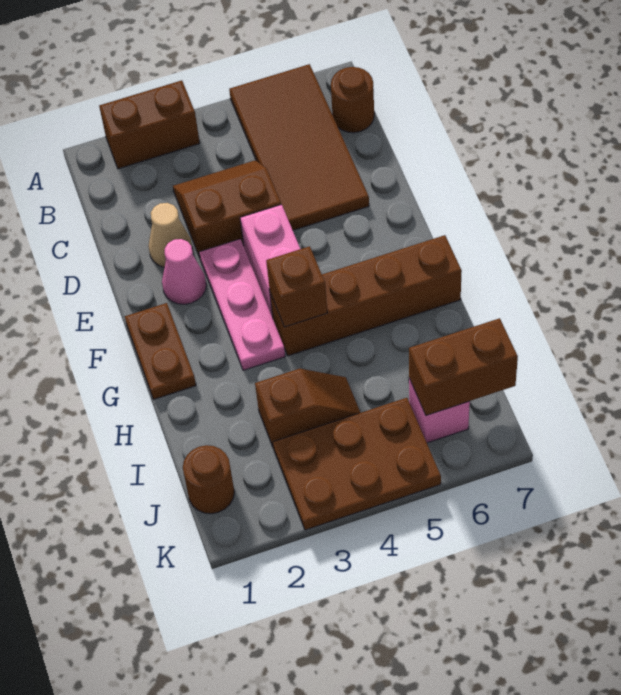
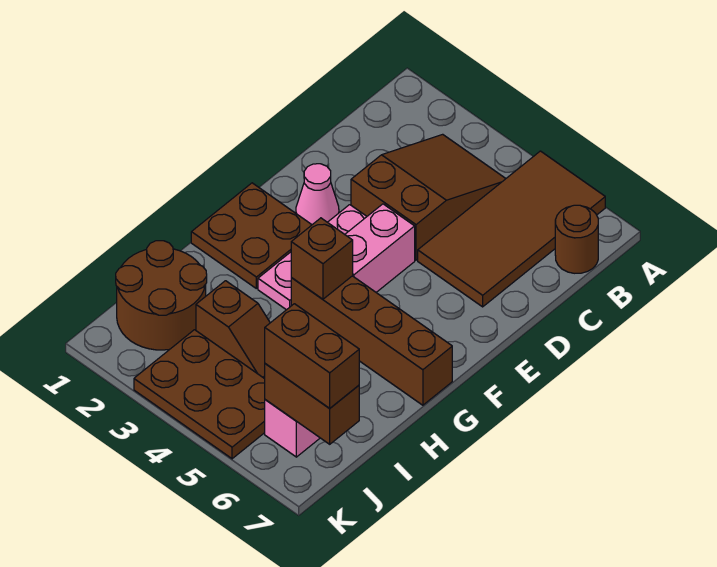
brown 1x2 brick [99,80,200,169] -> brown 1x2 brick moved to [265,304,359,408]
brown 2x2 slope [173,160,281,258] -> brown 2x3 slope [351,134,506,260]
tan 1x1 cone [149,203,192,268] -> none
brown 1x2 plate [125,303,196,399] -> brown 2x2 plate [191,183,312,288]
brown 1x1 round brick [183,445,234,514] -> brown 2x2 round brick [116,241,207,350]

